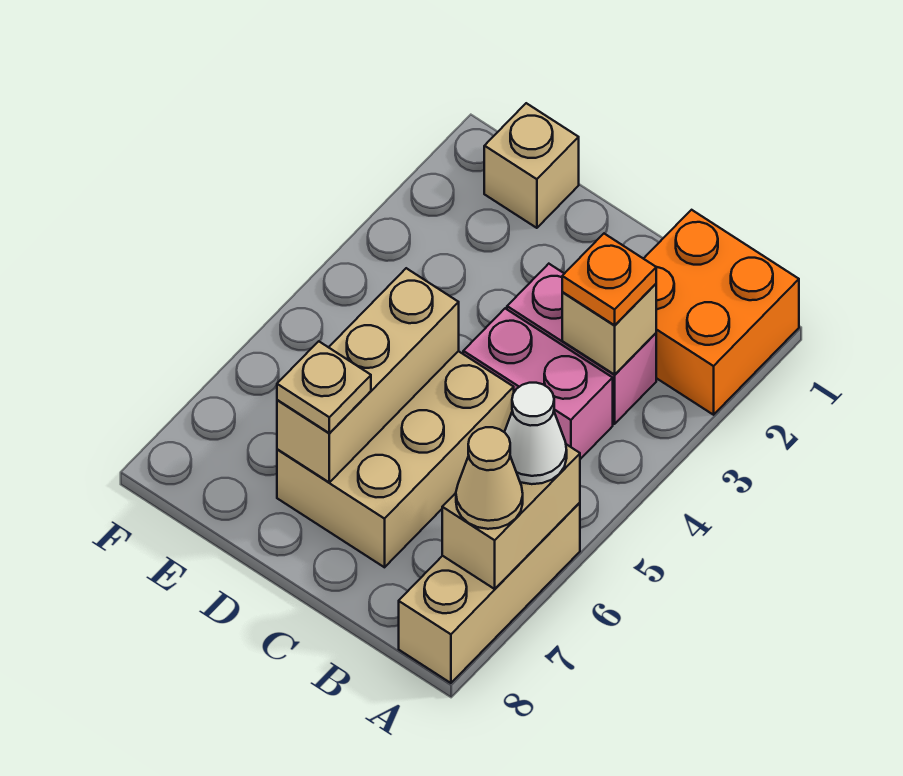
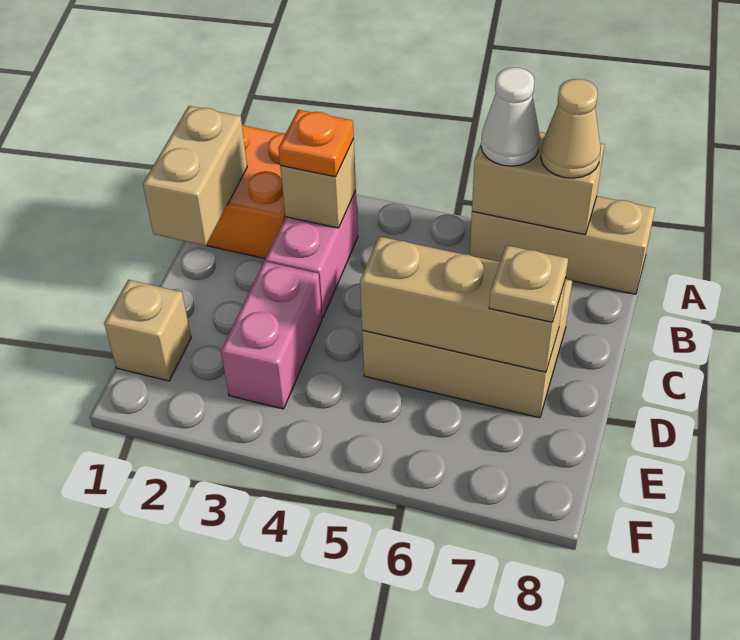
none -> tan 1x2 brick [143,106,247,246]
pink 1x2 brick [463,308,613,459] -> pink 1x2 brick moved to [221,261,322,409]

